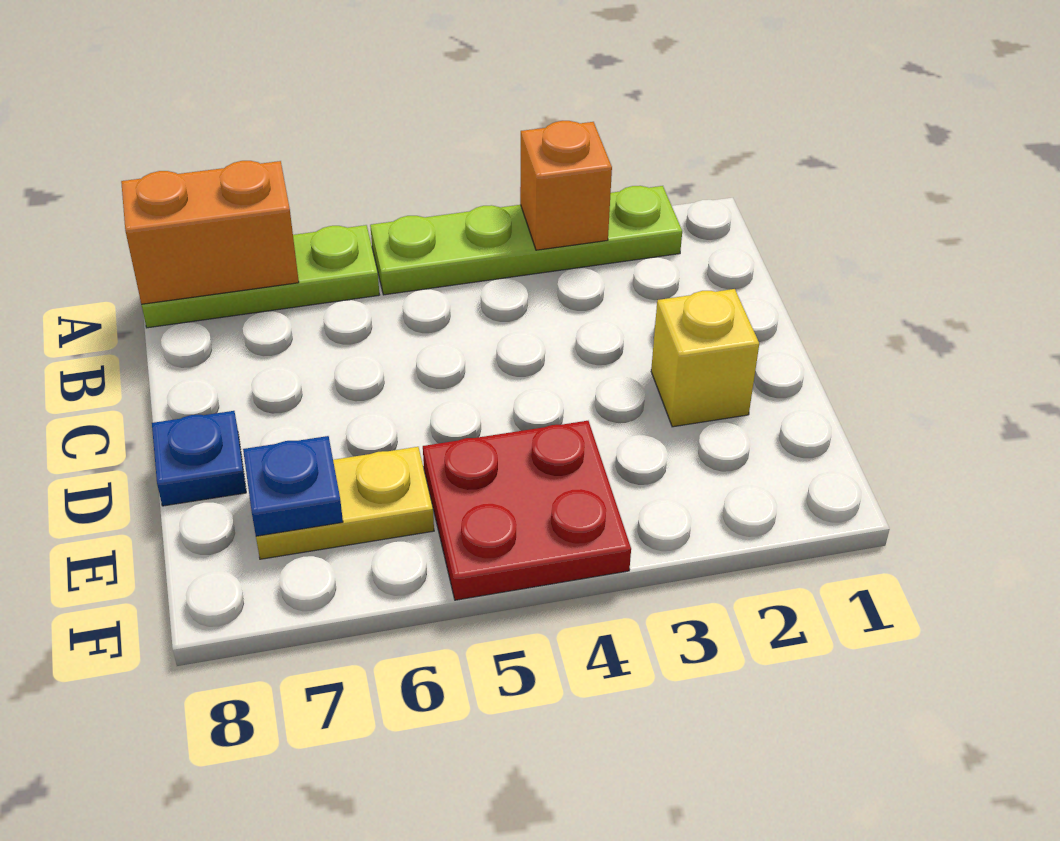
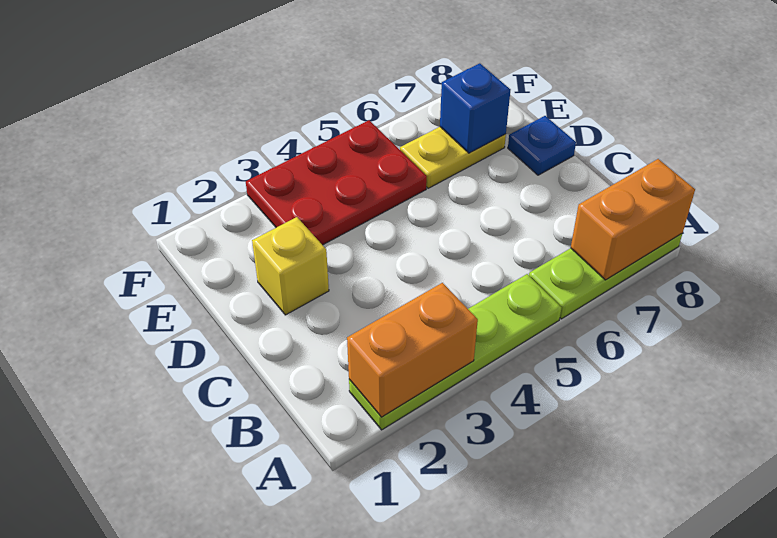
orange 1x1 brick [520,121,612,250] -> orange 1x2 brick [347,283,478,417]
red 2x2 plate [423,421,631,600] -> red 2x3 plate [246,120,427,245]
blue 1x1 plate [243,436,343,536] -> blue 1x1 brick [440,63,510,153]

